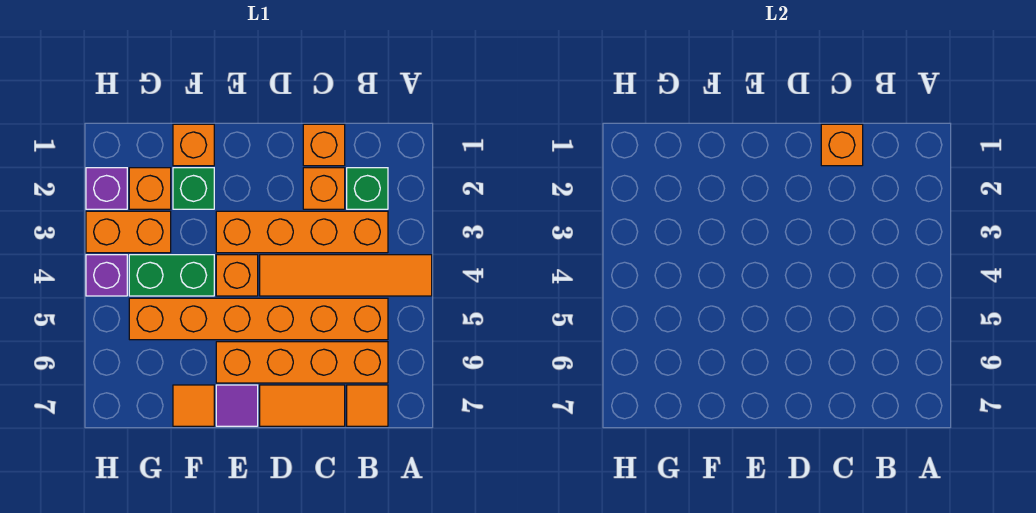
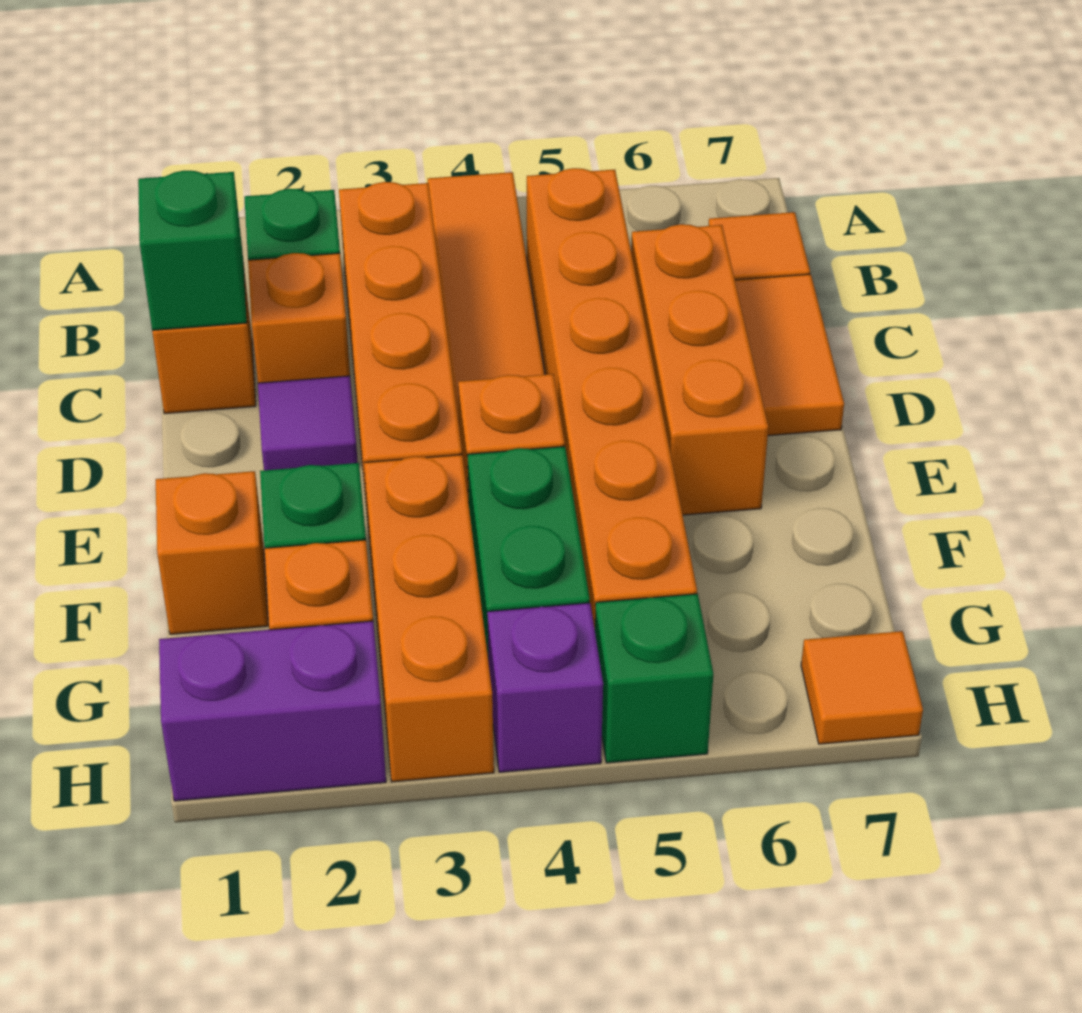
orange 1x4 brick [216,342,388,383] -> orange 1x3 brick [631,224,768,515]
orange 1x1 brick [821,124,863,166] -> green 1x1 brick [138,171,247,330]
purple 1x1 tile [216,385,258,426] -> purple 1x1 tile moved to [258,376,358,470]
orange 1x1 tile [173,385,214,426] -> orange 1x1 tile moved to [801,631,923,744]
orange 1x2 brick [86,211,171,253] -> orange 1x3 brick [364,455,494,782]
purple 1x1 brick [86,168,127,209] -> purple 1x2 brick [159,621,386,801]
none -> green 1x1 brick [595,594,713,763]

